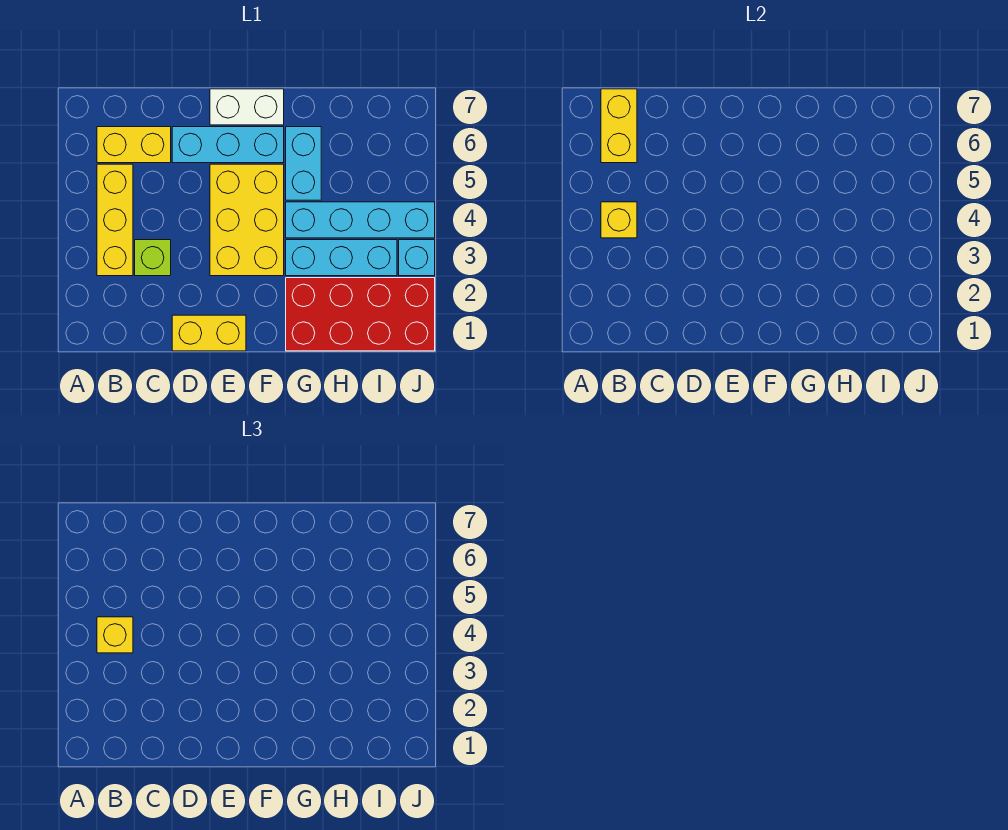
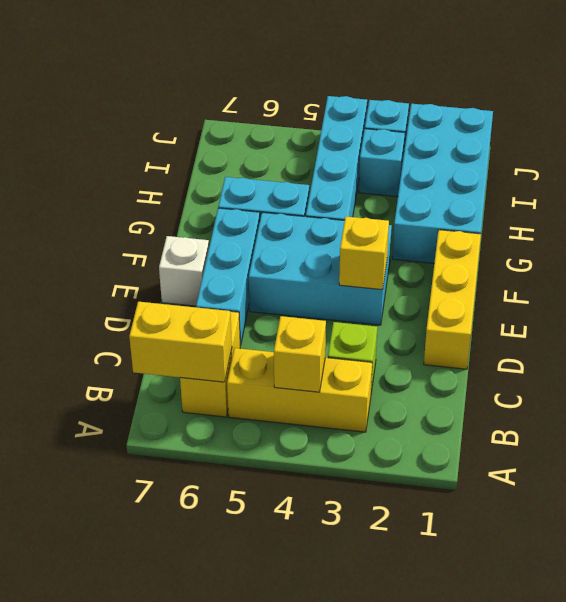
yellow 1x1 brick [97,617,133,653] -> yellow 1x1 brick moved to [339,216,389,290]
yellow 1x2 brick [172,315,246,351] -> yellow 1x3 brick [424,230,481,369]
yellow 2x3 brick [210,164,284,276] -> cyan 2x3 brick [249,212,392,325]
white 1x2 brick [210,89,284,125] -> white 1x1 brick [159,236,209,306]
red 2x4 brick [286,278,435,351] -> cyan 2x4 brick [392,104,493,263]
cyan 1x3 brick [286,240,397,276] -> cyan 1x1 brick [359,129,405,197]

